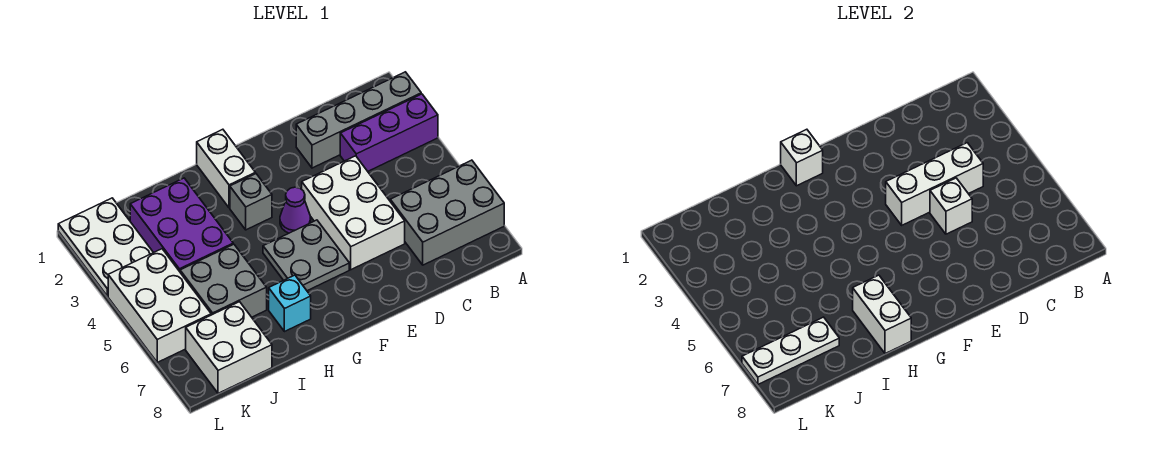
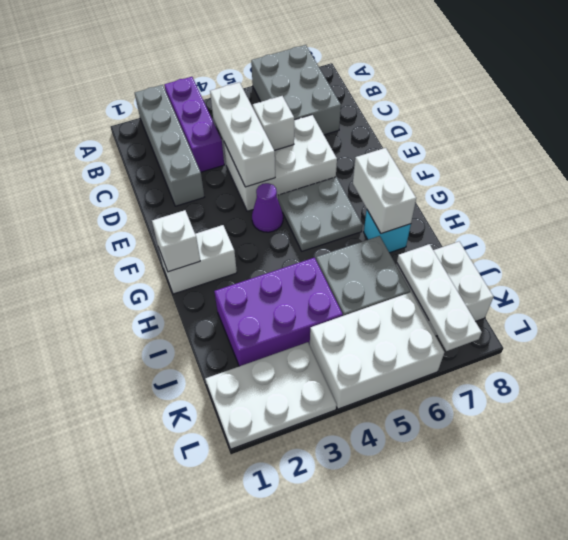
grey 1x1 brick [230,174,272,230] -> none
white 1x2 brick [853,275,911,354] -> white 1x2 brick turned to [353,148,416,234]

